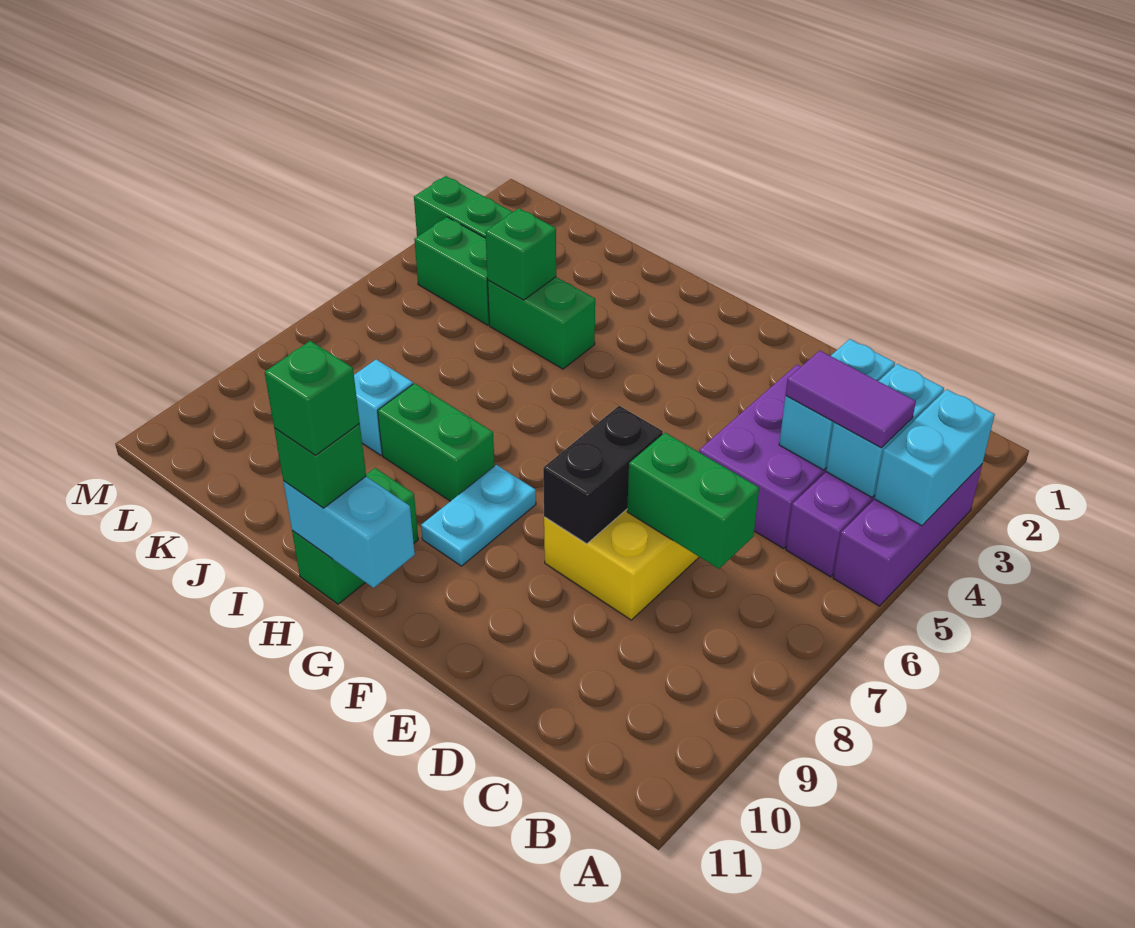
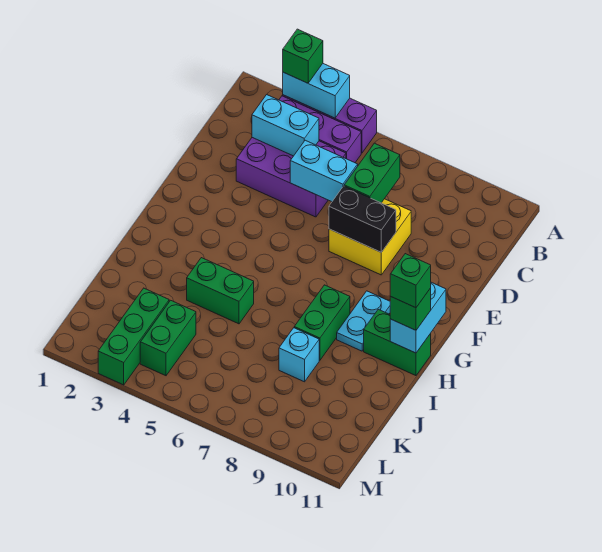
cyan 1x2 brick [826,364,944,497] -> cyan 1x2 brick moved to [290,140,358,202]
purple 1x2 tile [786,351,916,448] -> none
cyan 1x2 plate [421,465,536,566] -> cyan 1x2 plate turned to [337,291,390,351]
green 1x2 brick [488,277,595,369] -> green 1x2 brick turned to [187,258,254,324]
green 1x1 brick [485,208,556,300] -> green 1x1 brick moved to [283,29,323,83]

